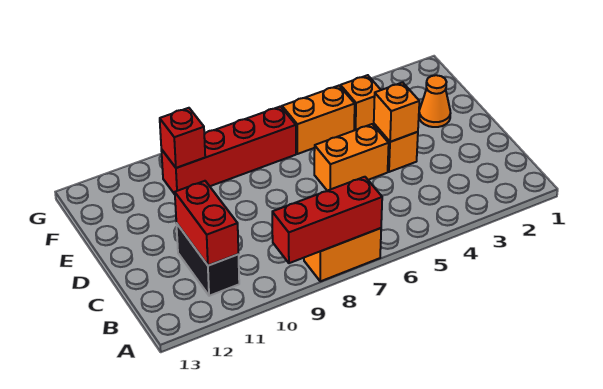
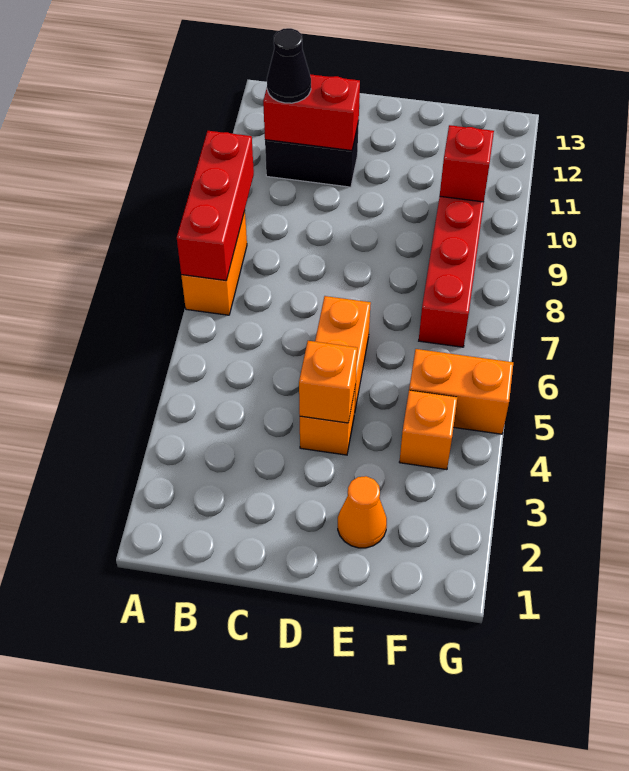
none -> black 1x1 cone [267,28,311,103]
orange 1x2 brick [282,86,355,154] -> orange 1x2 brick turned to [409,349,513,434]

